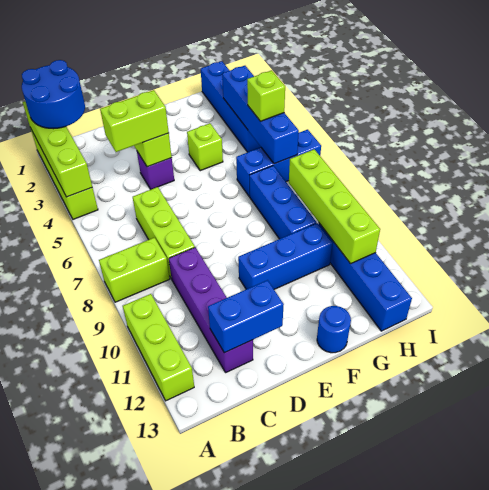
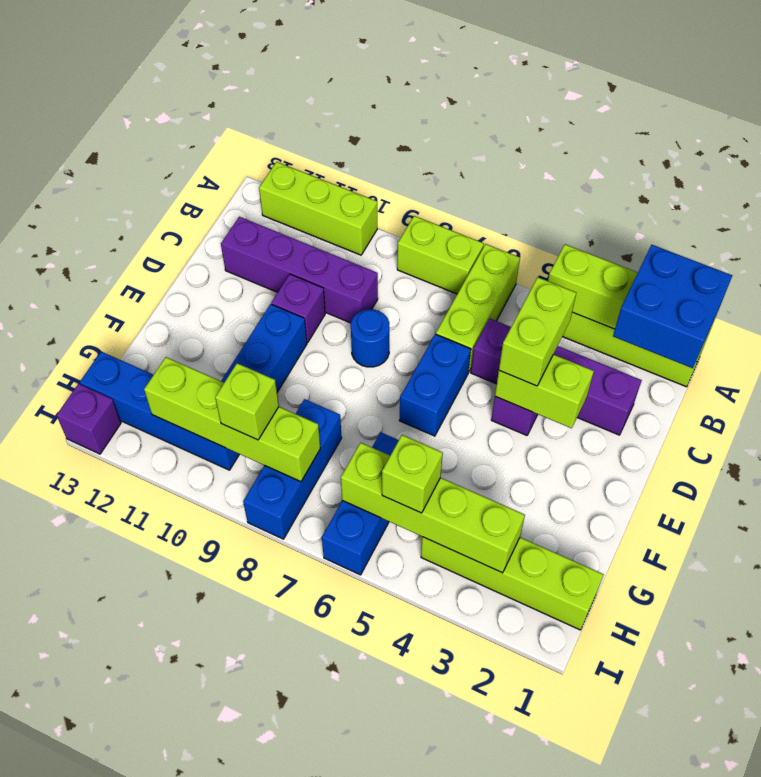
blue 2x2 round brick [22,60,85,129] -> blue 2x2 brick [613,245,732,368]
lime 1x2 brick [99,238,170,302] -> lime 1x2 brick turned to [397,216,484,294]
none -> purple 1x4 brick [471,319,642,435]
lime 1x3 brick [133,187,195,279] -> lime 1x3 brick turned to [436,244,520,372]
blue 1x2 brick [208,280,284,353] -> blue 1x2 brick moved to [399,334,471,436]
none -> purple 1x1 brick [271,274,325,342]
lime 1x1 brick [187,123,223,171] -> lime 1x1 brick moved to [215,363,279,440]
blue 1x1 round brick [317,306,351,353] -> blue 1x1 round brick moved to [351,309,389,367]
blue 1x3 brick [250,166,317,239] -> blue 1x3 brick turned to [243,399,342,539]
blue 1x4 brick [201,61,261,152] -> lime 1x4 brick [421,537,604,630]
blue 1x4 brick [222,66,299,164] -> lime 1x4 brick [341,443,525,573]
none -> purple 1x1 brick [57,384,121,454]

